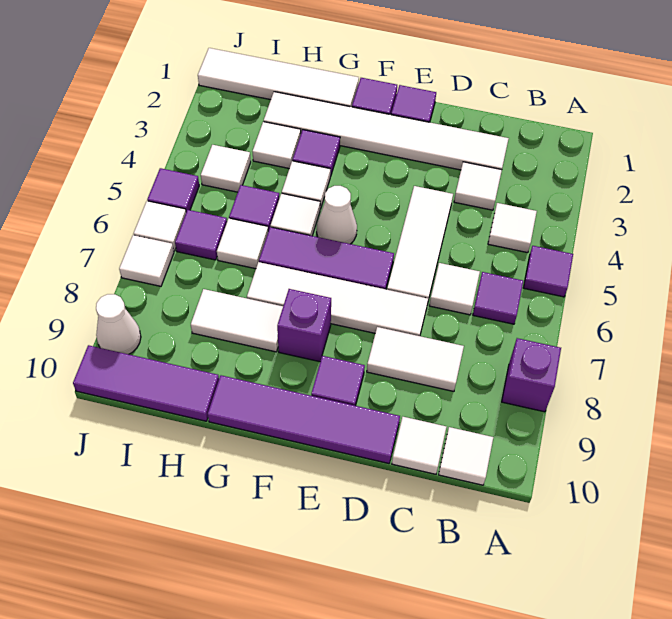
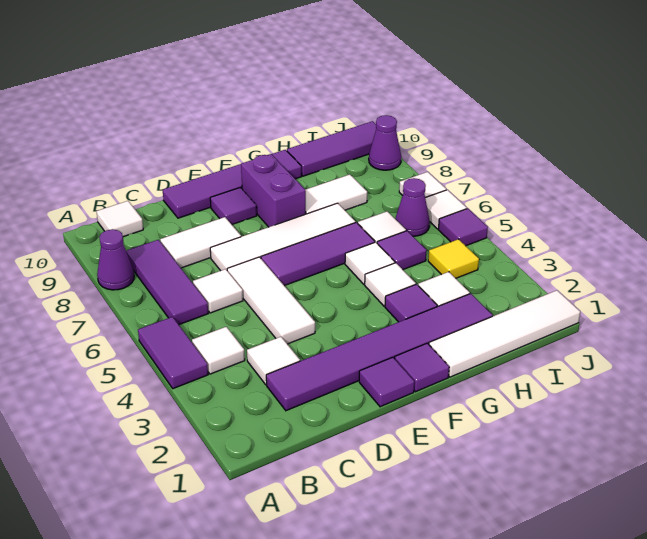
purple 1x1 tile [523,246,573,297] -> purple 1x2 tile [138,317,208,389]
purple 1x1 brick [502,338,561,412] -> purple 1x1 cone [97,229,134,290]
purple 1x1 tile [473,272,523,324] -> purple 1x3 tile [126,240,208,325]
white 1x6 tile [264,92,509,170] -> purple 1x6 tile [266,293,493,411]
white 1x1 tile [392,417,446,474] -> none
white 1x1 cone [317,186,357,244] -> none
purple 1x1 brick [277,289,331,362] -> purple 1x2 brick [241,154,306,227]
white 1x1 tile [201,145,251,192] -> yellow 1x1 tile [428,239,479,278]
purple 1x1 tile [175,210,227,260] -> purple 1x1 cone [395,178,430,236]
white 1x1 cone [96,294,141,354] -> purple 1x1 cone [369,115,401,170]

